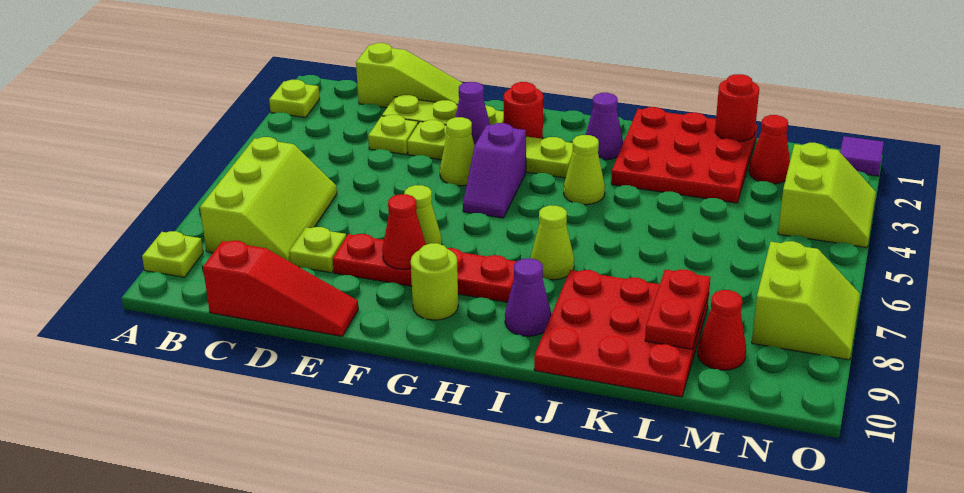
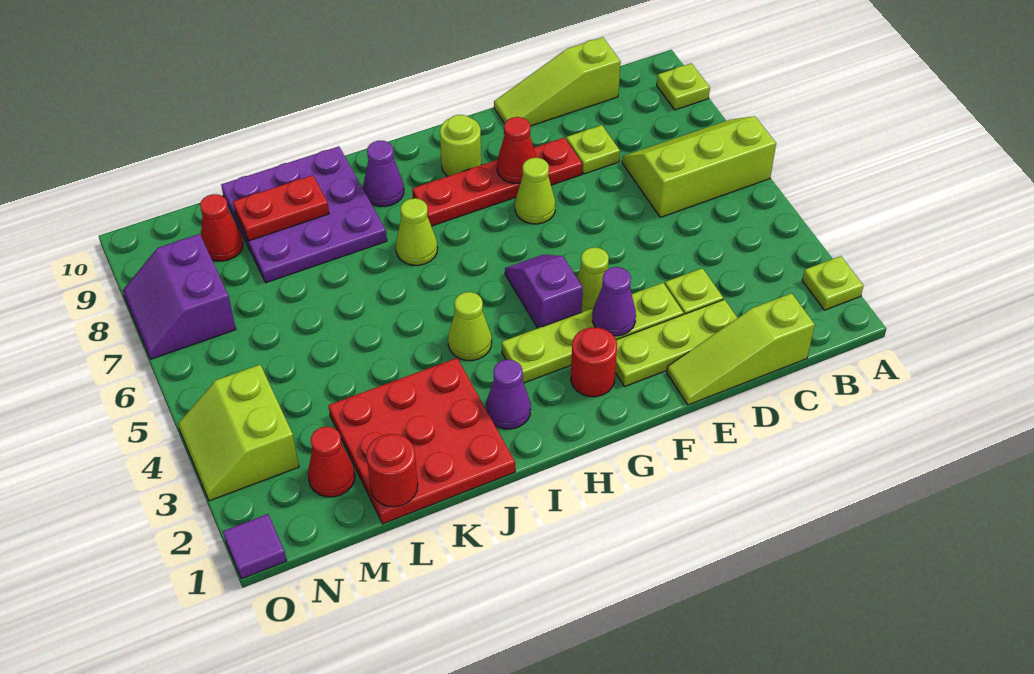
lime 2x3 slope [200,137,337,262] -> lime 2x3 slope turned to [622,116,776,217]
red 1x3 slope [203,241,358,336] -> lime 1x3 slope [494,37,621,126]
red 3x3 plate [534,270,709,397] -> purple 3x3 plate [221,146,387,283]
red 1x2 plate [645,270,710,349] -> red 1x2 plate turned to [233,175,329,241]
lime 2x2 slope [752,241,860,360] -> purple 2x2 slope [123,234,236,359]

